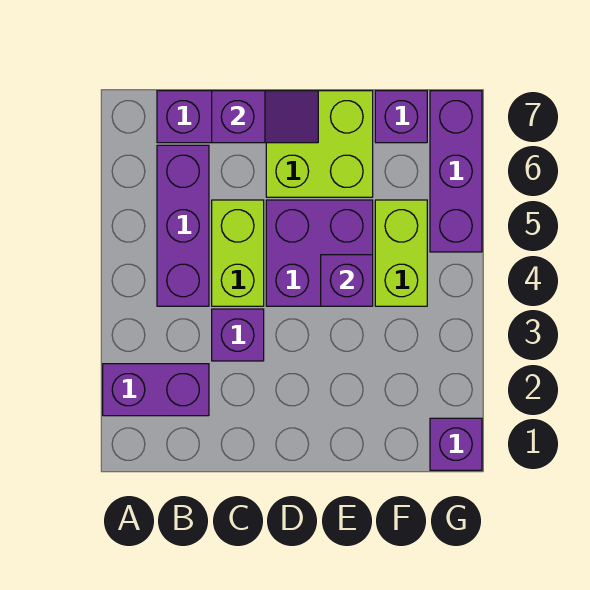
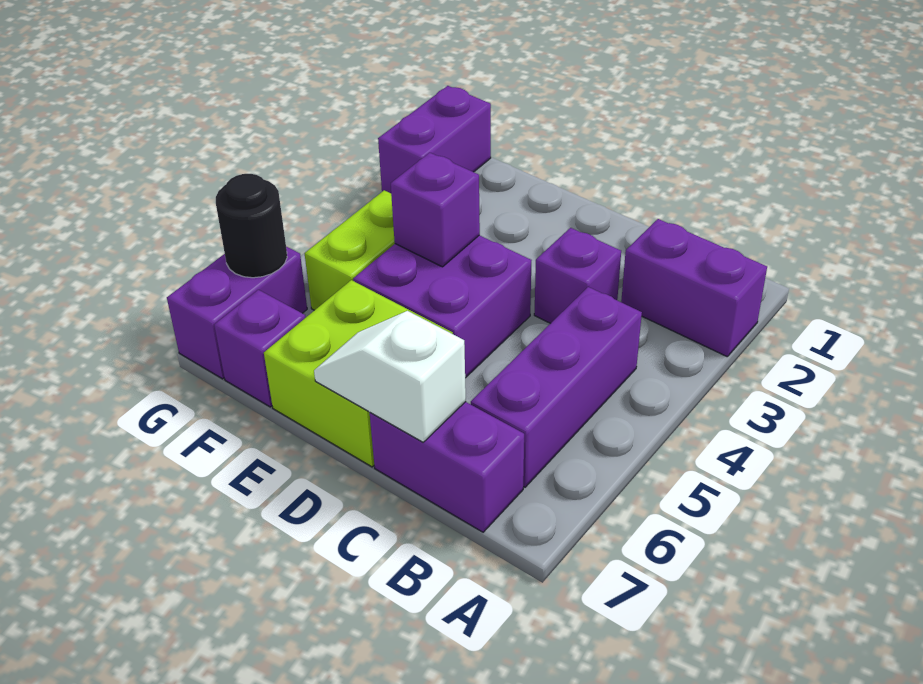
lime 1x2 brick [212,200,264,306] -> none
purple 1x2 slope [212,91,318,143] -> white 1x2 slope [314,311,466,442]
purple 1x1 brick [430,418,482,470] -> purple 1x2 brick [378,86,491,193]
purple 1x3 brick [430,91,482,252] -> purple 1x2 brick [167,247,307,379]
none -> black 1x1 round brick [216,174,287,278]

